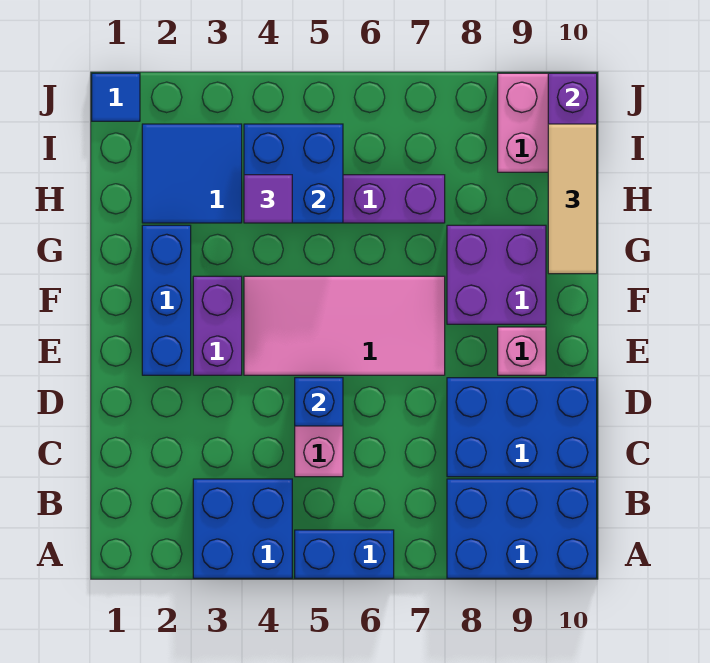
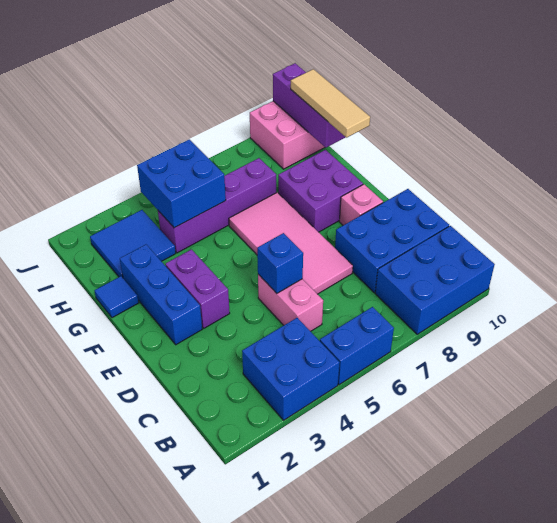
pink 2x4 tile [244,276,445,375] -> pink 2x4 tile turned to [229,193,353,294]
purple 1x1 tile [244,175,292,223] -> none
blue 1x1 tile [92,73,140,121] -> blue 1x1 tile moved to [95,276,139,318]

